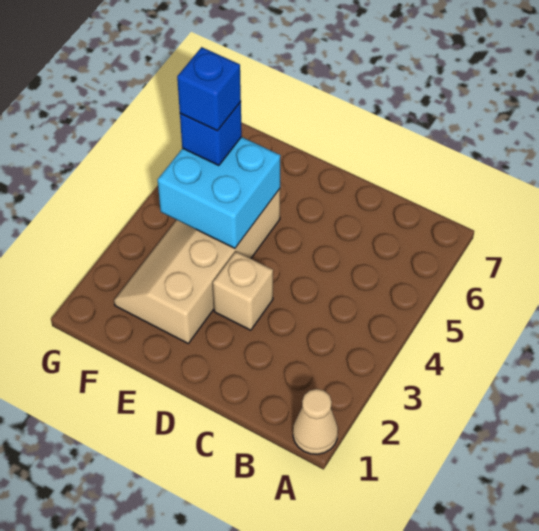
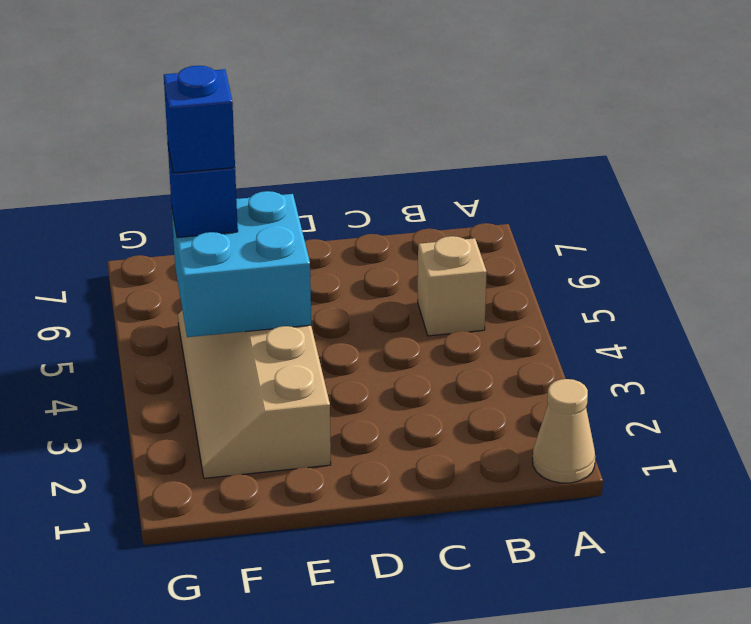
tan 1x1 brick [213,252,273,330] -> tan 1x1 brick moved to [418,236,487,336]

